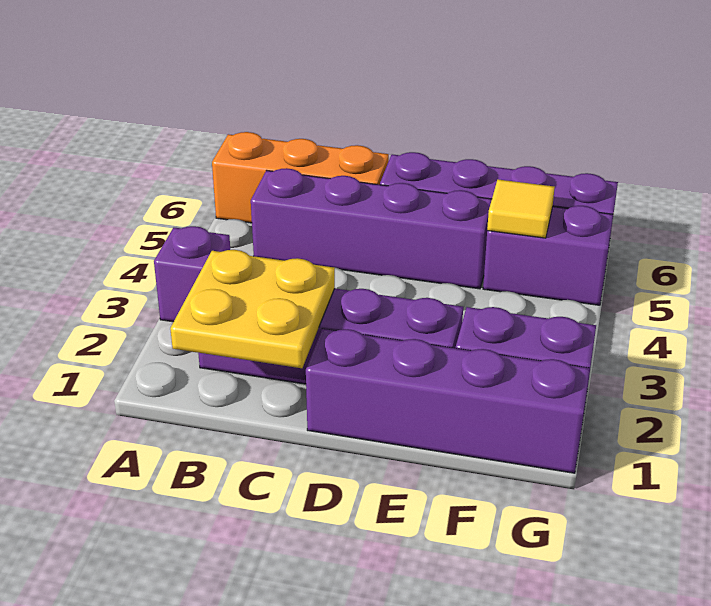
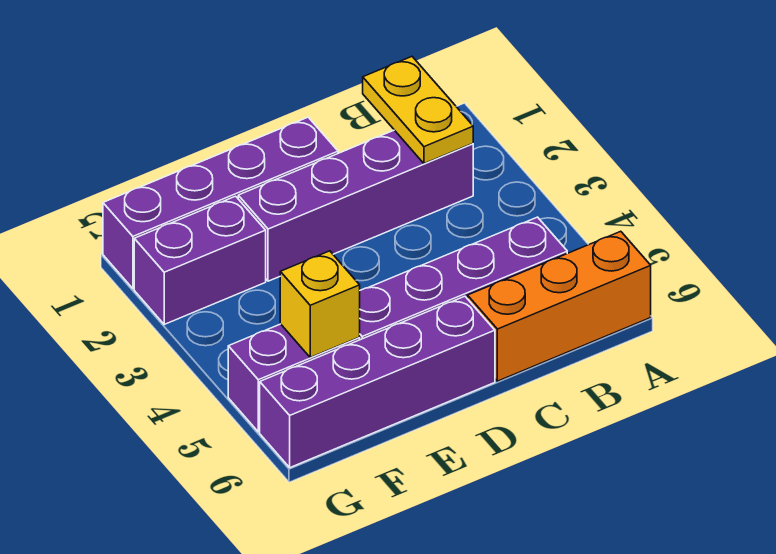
purple 1x1 brick [154,226,230,322] -> none
yellow 2x2 plate [170,250,335,368] -> yellow 1x2 plate [363,57,473,164]
yellow 1x1 tile [487,179,555,238] -> yellow 1x1 brick [280,251,360,357]

